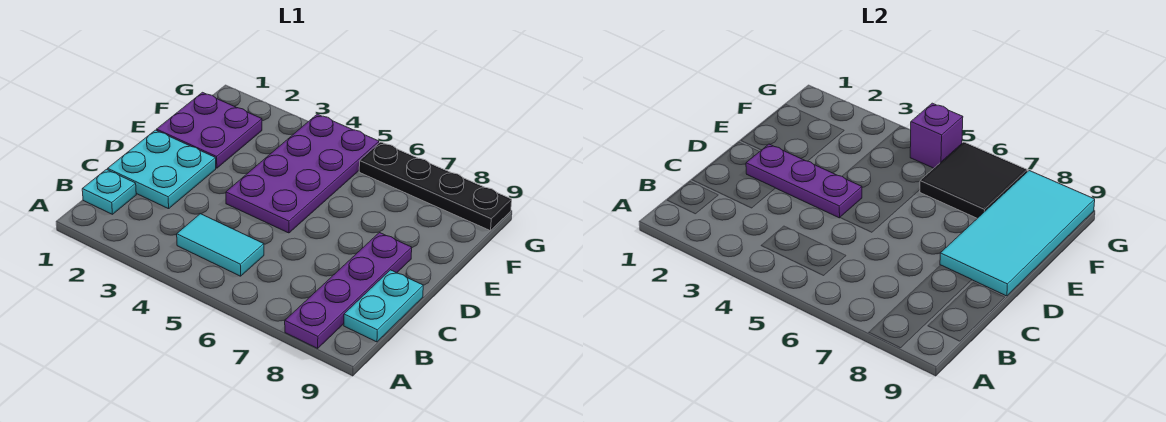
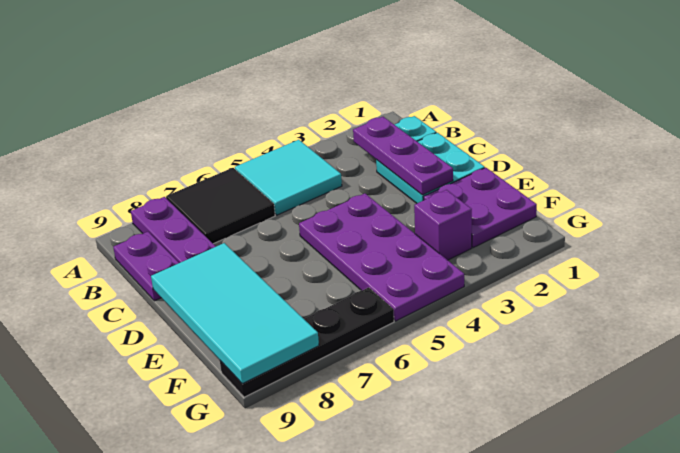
cyan 1x2 tile [177,214,264,276] -> cyan 2x2 tile [235,140,342,215]
cyan 1x2 plate [344,270,423,342] -> purple 1x2 plate [113,232,179,301]
purple 1x3 plate [746,144,862,218] -> purple 1x3 plate turned to [353,117,453,195]
black 2x2 tile [920,142,1027,218] -> black 2x2 tile moved to [166,168,275,244]
purple 1x1 brick [910,103,963,168] -> purple 1x1 brick moved to [414,190,472,260]

